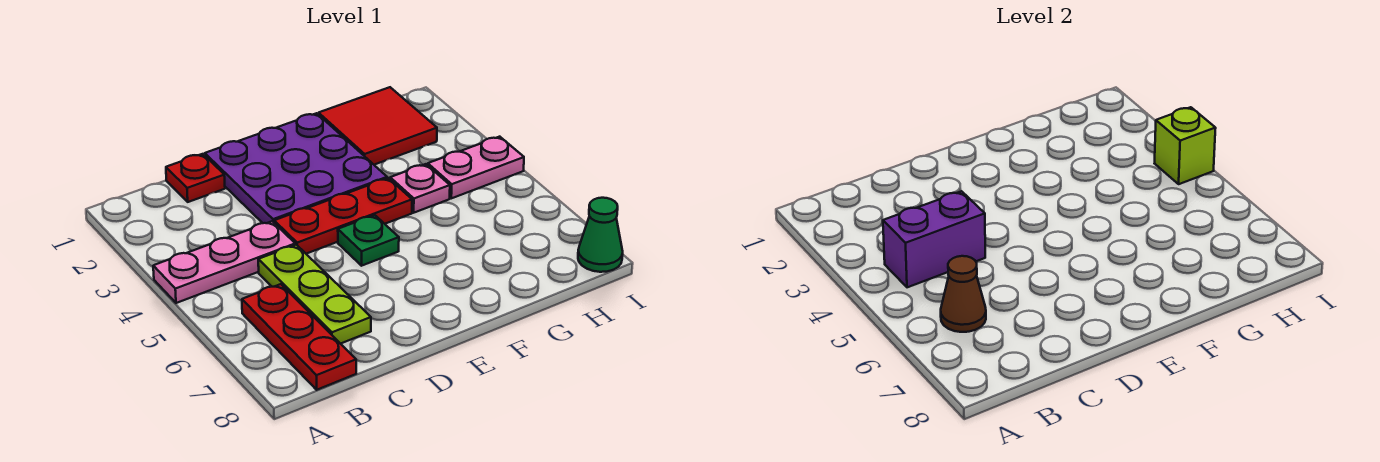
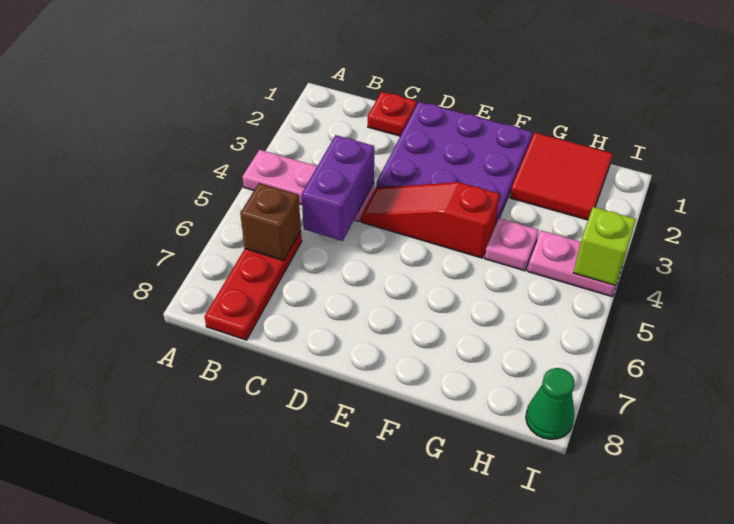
purple 1x2 brick [883,191,985,287] -> purple 1x2 brick turned to [302,135,374,241]
brown 1x1 cone [941,256,986,332] -> brown 1x1 brick [240,183,301,260]
lime 1x3 plate [258,245,371,344] -> none
red 1x3 plate [274,178,412,254] -> red 1x3 slope [361,182,500,258]
green 1x1 plate [338,215,399,266] -> none

